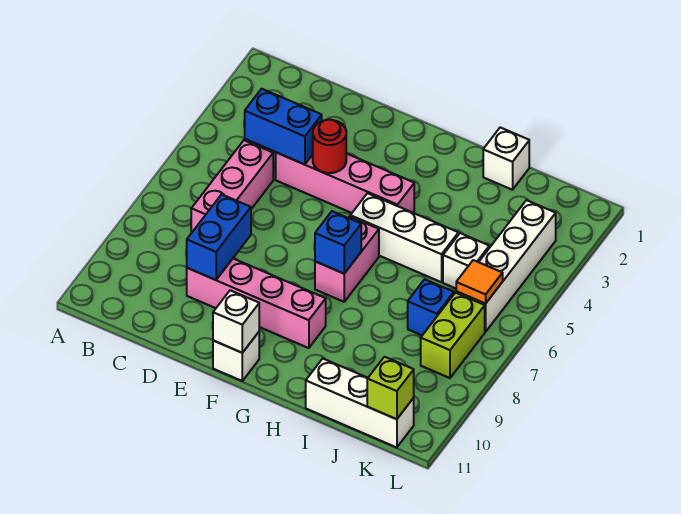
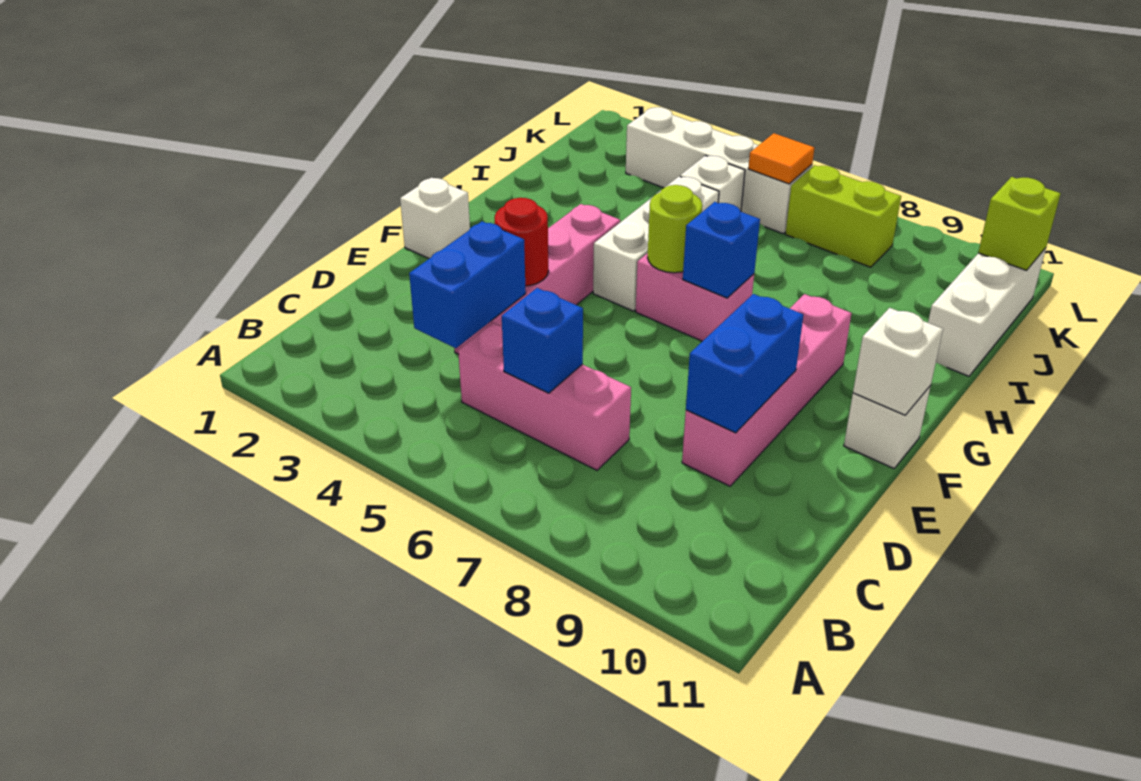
blue 1x2 brick [187,194,251,280] -> blue 1x2 brick turned to [686,294,803,433]
none -> lime 1x1 round brick [647,185,702,273]
white 1x1 brick [483,127,529,190] -> white 1x1 brick moved to [400,177,470,259]
blue 1x1 brick [408,279,454,335] -> blue 1x1 brick moved to [502,288,583,393]

